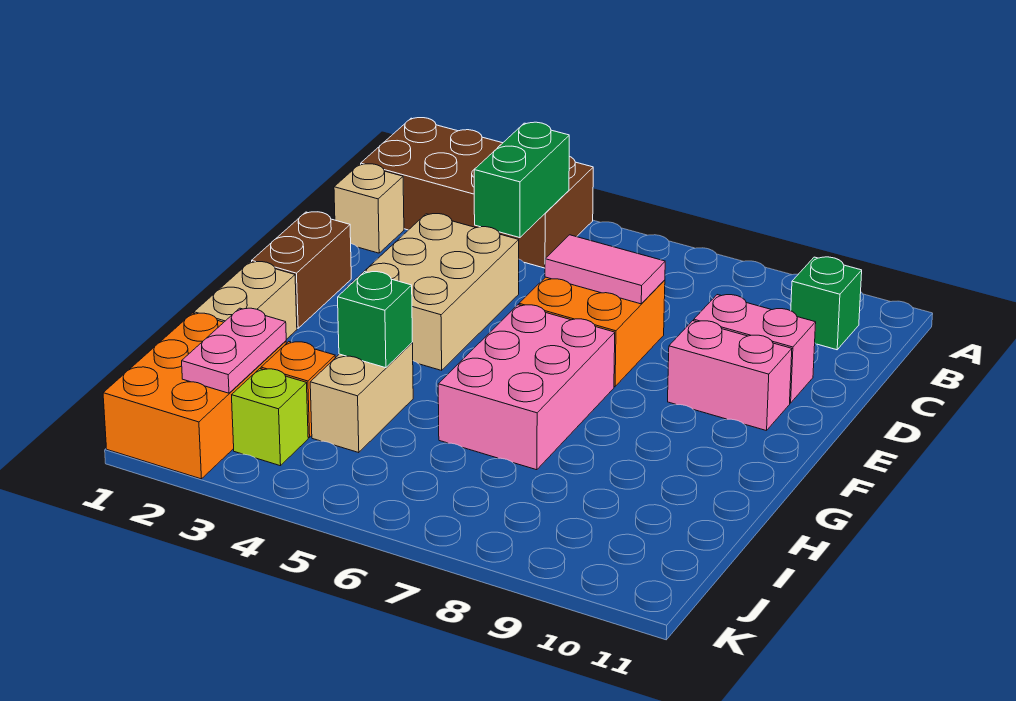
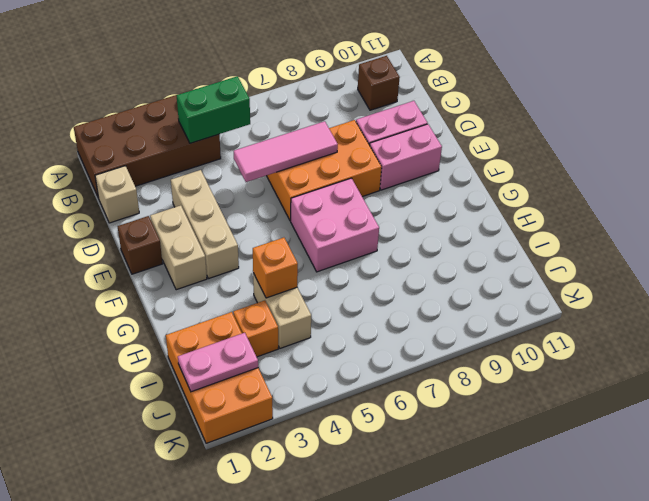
green 1x2 brick [474,122,569,238] -> green 1x2 brick turned to [177,76,250,143]
green 1x1 brick [791,257,862,350] -> brown 1x1 brick [358,56,400,110]
tan 2x3 brick [347,214,519,370] -> tan 1x3 brick [171,170,239,279]
orange 2x2 brick [519,277,665,387] -> orange 2x3 brick [267,120,382,221]
pink 1x2 tile [545,235,665,304] -> pink 1x3 tile [234,121,338,182]
brown 1x2 brick [252,212,351,328] -> brown 1x1 brick [118,216,163,274]
pink 2x3 brick [438,305,615,470] -> pink 2x2 brick [291,178,379,272]
tan 1x2 brick [194,262,297,339] -> tan 1x2 brick moved to [150,205,207,290]
green 1x1 brick [338,272,412,368] -> orange 1x1 brick [253,238,298,298]
pink 1x2 plate [182,308,286,393] -> pink 1x2 plate turned to [178,333,258,392]
lime 1x1 brick [232,369,308,466] -> none

